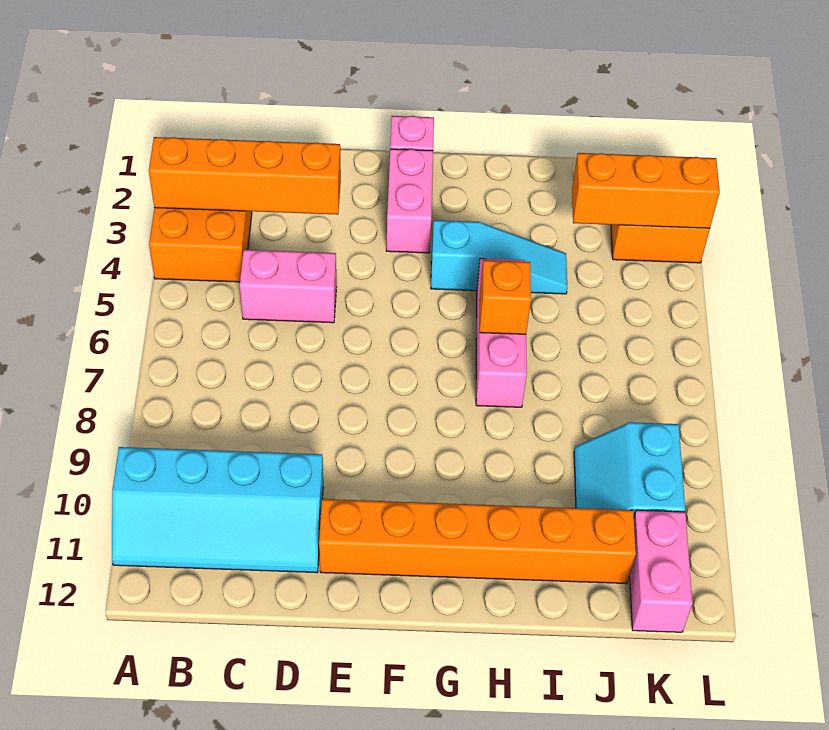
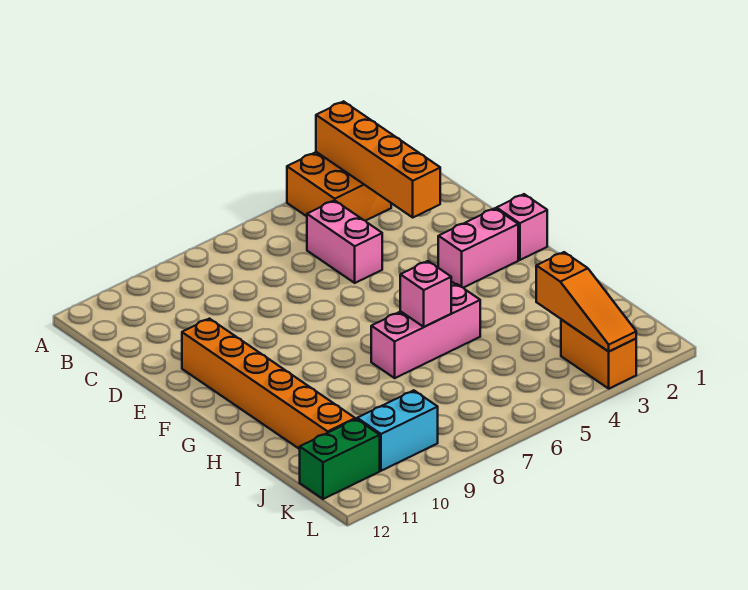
cyan 2x4 slope [112,447,323,573] -> none
cyan 1x3 slope [431,220,567,294] -> none
orange 1x1 brick [480,260,531,334] -> pink 1x1 brick [400,261,451,327]
orange 1x3 brick [572,153,720,228] -> orange 1x3 slope [536,252,636,351]
pink 1x2 brick [630,510,693,632] -> green 1x2 brick [300,419,380,499]

